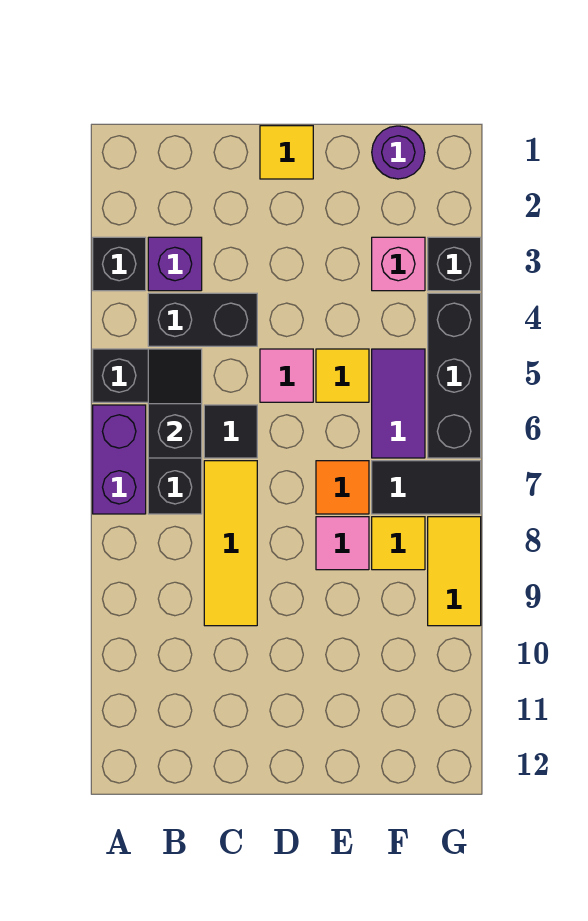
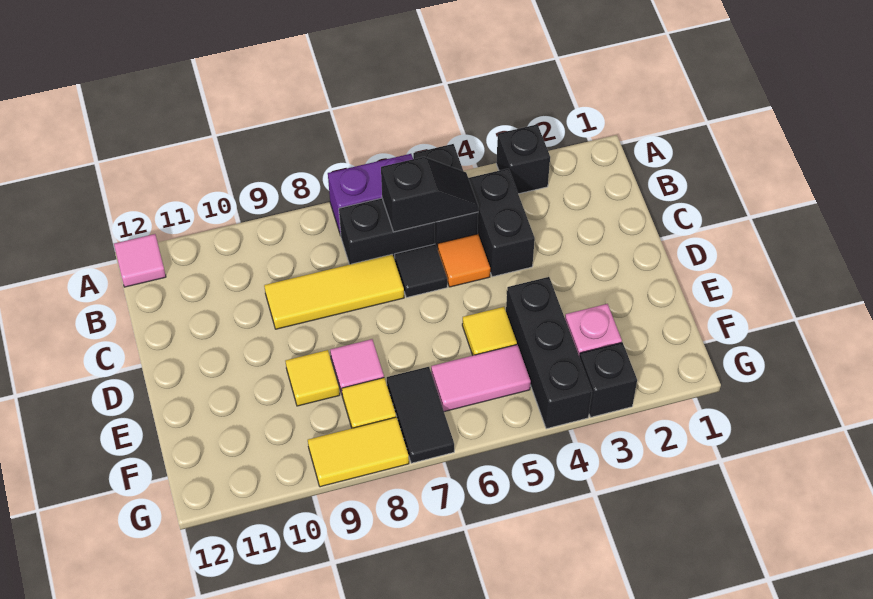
purple 1x1 brick [148,237,202,291] -> none
yellow 1x1 tile [260,126,313,179] -> yellow 1x1 tile moved to [286,350,340,406]
pink 1x1 tile [260,349,313,402] -> pink 1x1 tile moved to [114,234,166,287]
orange 1x1 tile [316,461,369,514] -> orange 1x1 tile moved to [438,234,490,287]
purple 1x1 round brick [372,126,425,179] -> none
purple 1x2 tile [372,349,425,458] -> pink 1x2 tile [431,345,531,412]
black 1x3 brick [428,293,481,458] -> black 1x3 brick turned to [506,277,592,429]

